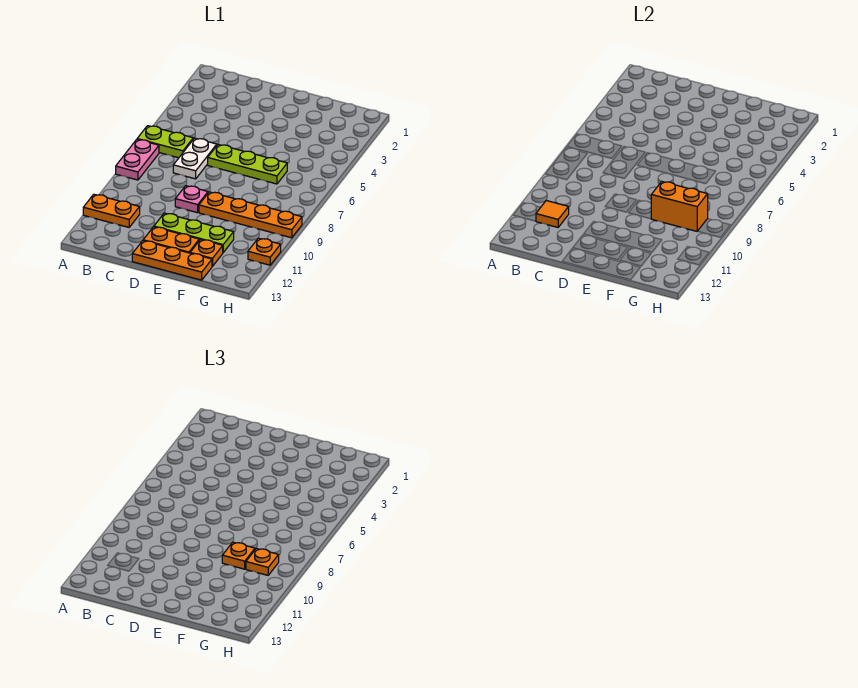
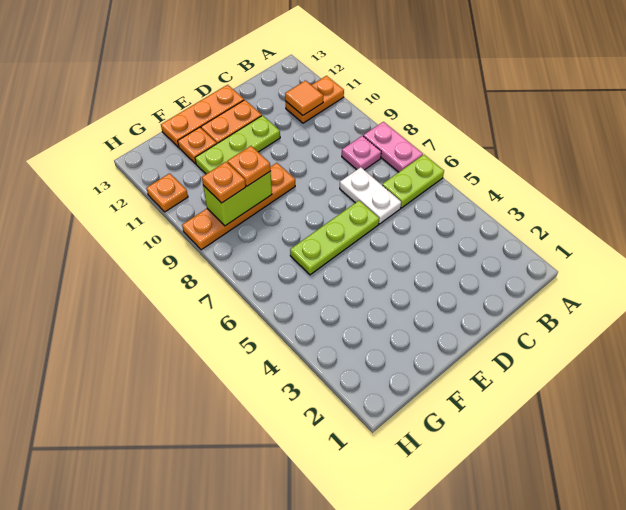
pink 1x1 plate [175,186,208,213] -> pink 1x1 plate moved to [342,136,381,170]
orange 1x2 brick [651,182,708,231] -> lime 1x2 brick [203,171,272,226]

